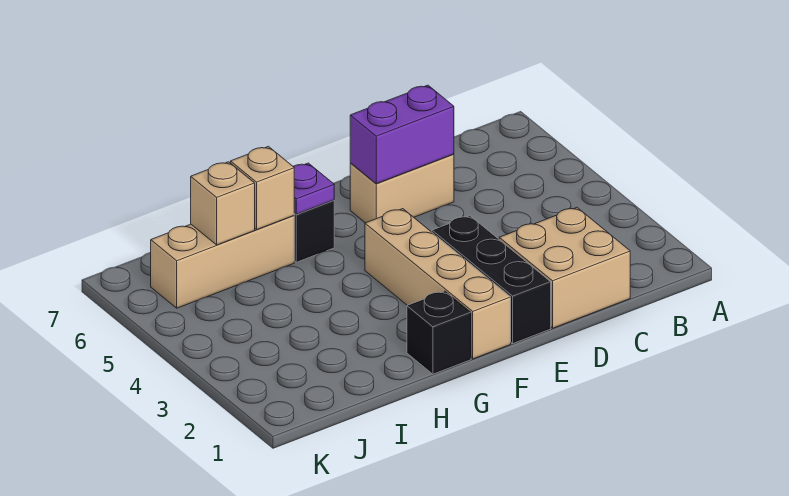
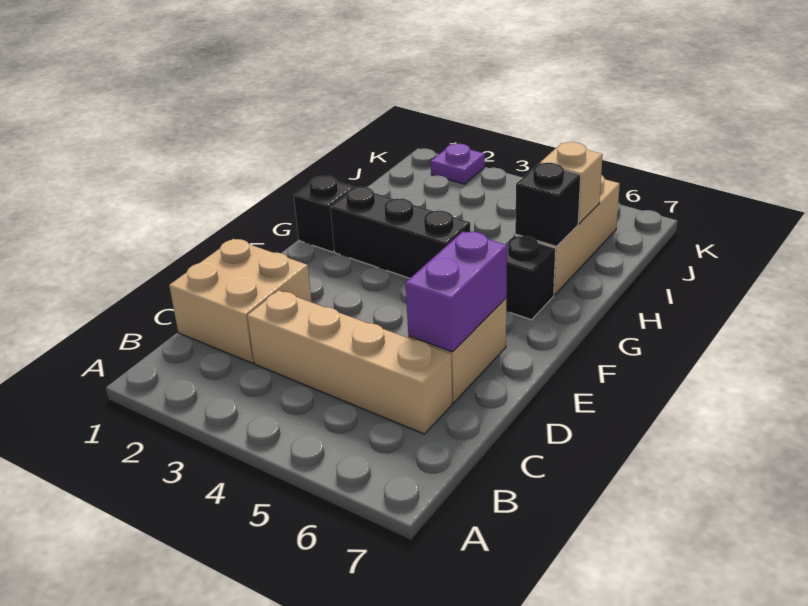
black 1x3 brick [432,216,551,343] -> black 1x3 brick moved to [330,187,470,278]
tan 1x4 brick [365,209,511,359] -> tan 1x4 brick moved to [247,290,452,434]
purple 1x1 plate [293,163,334,214] -> purple 1x1 plate moved to [431,144,485,184]
tan 1x1 brick [231,146,294,230] -> black 1x1 brick [515,163,581,246]

